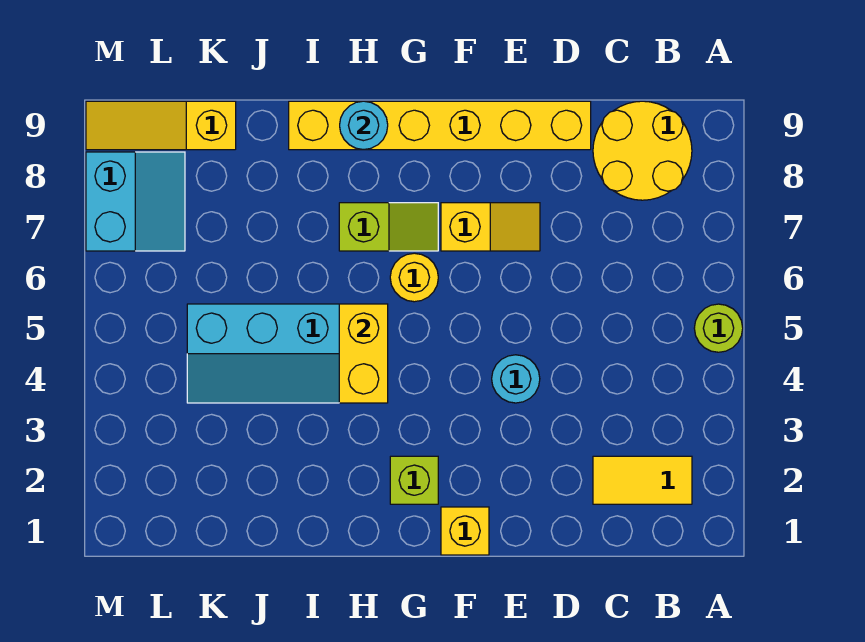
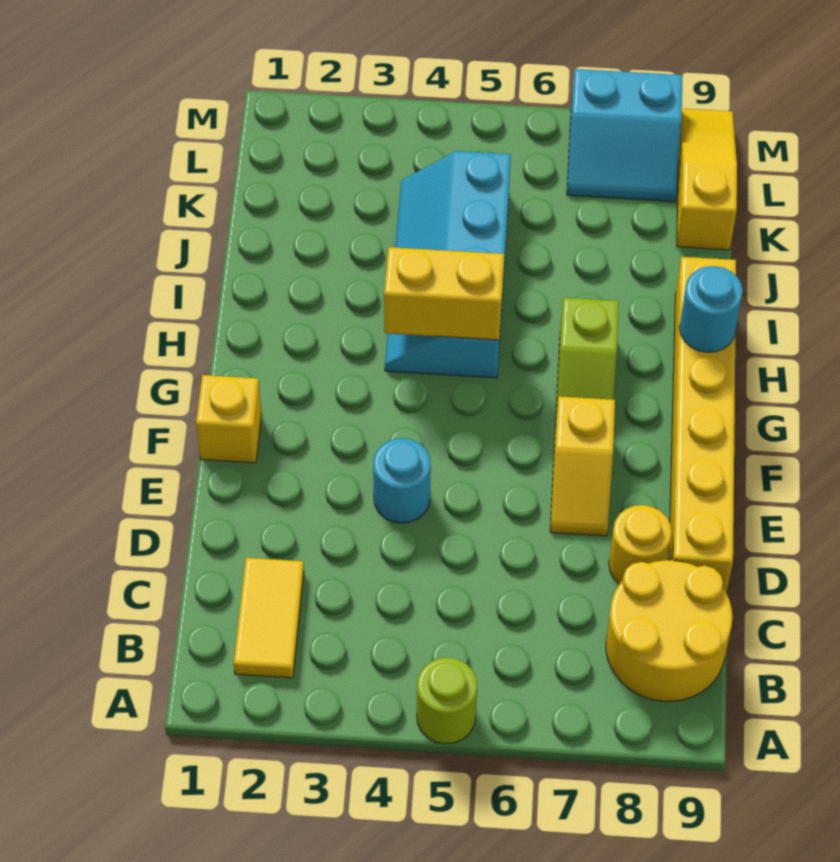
lime 1x1 brick [390,456,438,504] -> none
yellow 1x1 round brick [390,253,438,302] -> yellow 1x1 round brick moved to [609,505,672,584]

